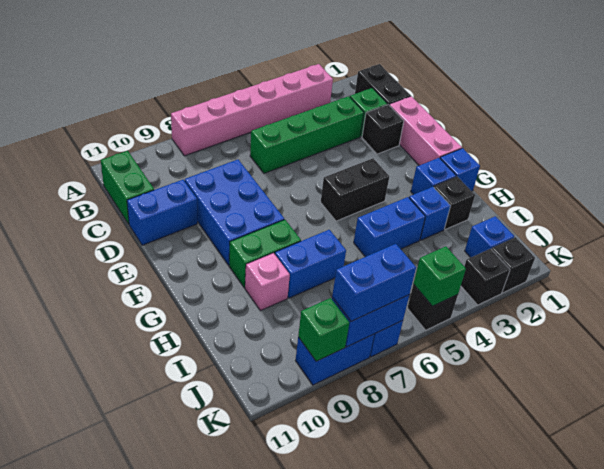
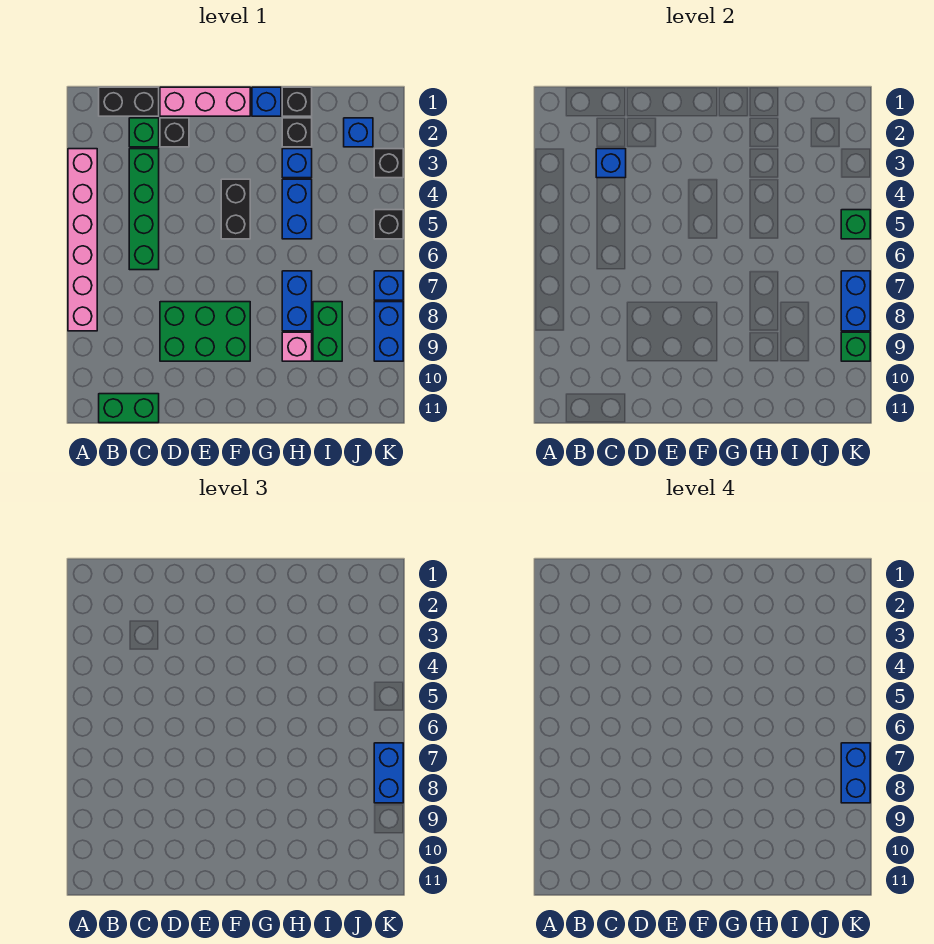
blue 2x3 brick [185,160,284,265] -> green 2x3 brick [160,302,250,361]
blue 1x2 brick [127,180,197,245] -> blue 1x2 brick moved to [841,743,870,803]
blue 1x1 brick [411,158,456,195] -> blue 1x1 brick moved to [596,149,626,178]
green 1x2 brick [229,220,301,288] -> green 1x2 brick moved to [313,302,342,361]
black 1x1 brick [492,237,535,293] -> black 1x1 brick moved to [282,87,312,116]

